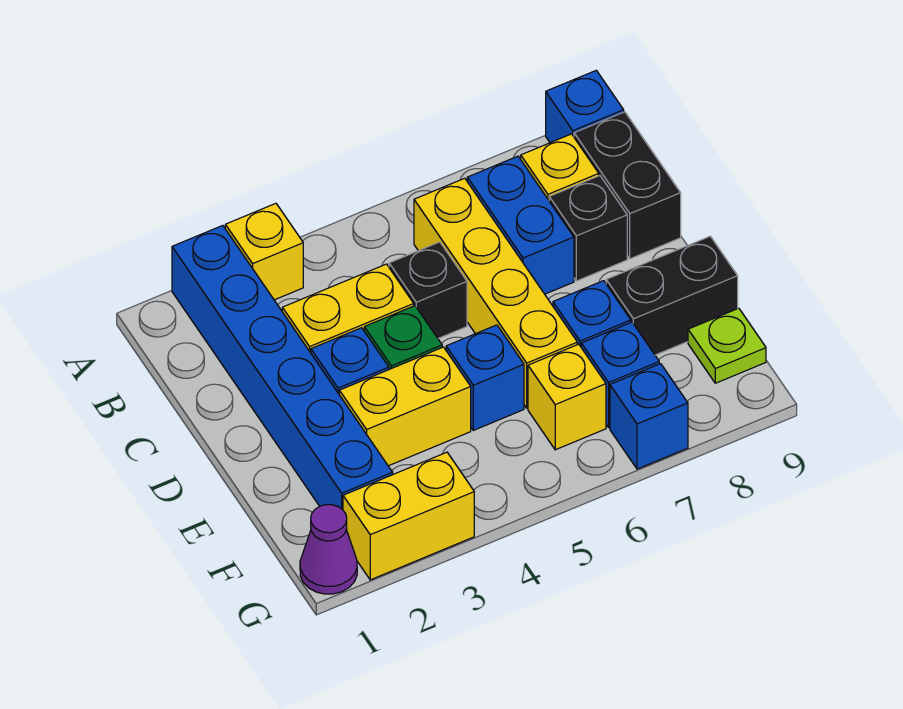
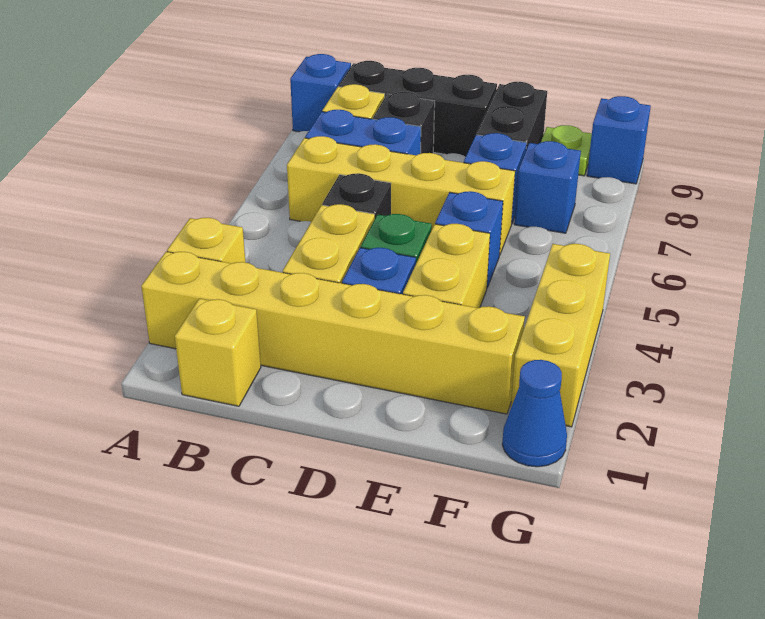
blue 1x6 brick [172,225,393,510] -> yellow 1x6 brick [141,252,525,414]
black 1x2 brick [574,112,681,259] -> black 1x3 brick [339,61,497,157]
yellow 1x1 brick [528,344,606,450] -> yellow 1x1 brick moved to [175,299,261,406]
purple 1x1 cone [300,505,357,594] -> blue 1x1 cone [502,360,567,467]
yellow 1x2 brick [343,452,474,580] -> yellow 1x3 brick [511,244,610,427]
blue 1x1 brick [610,364,688,469] -> blue 1x1 brick moved to [587,96,651,184]

